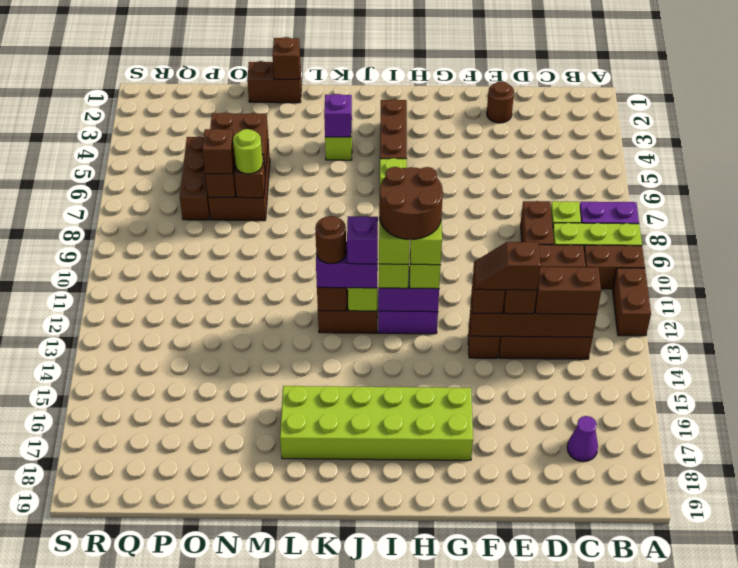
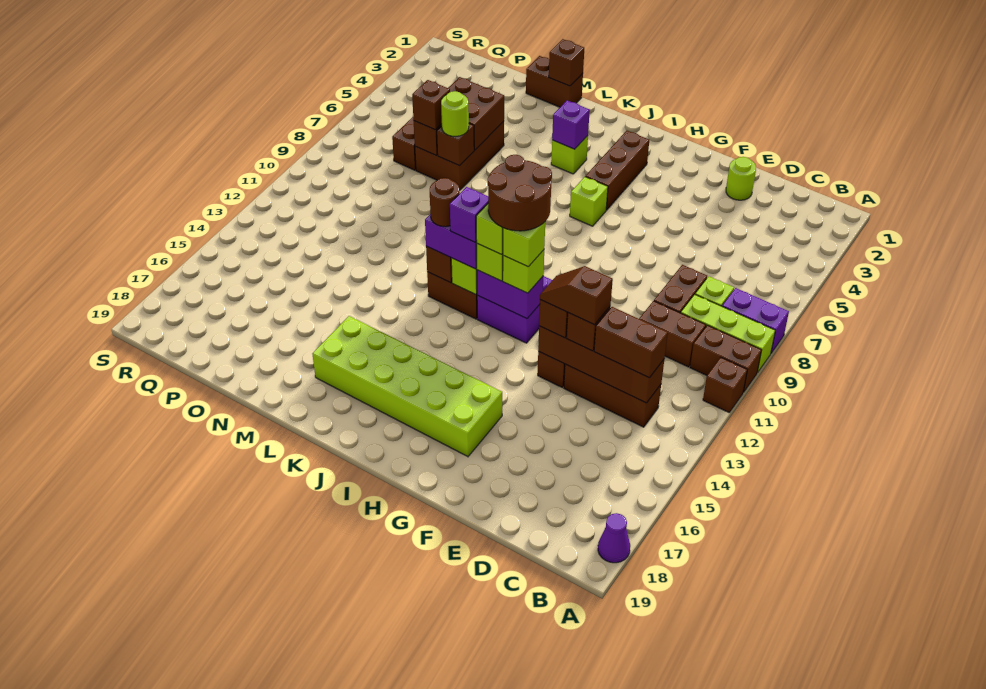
brown 1x2 brick [613,268,651,336] -> brown 1x1 brick [703,358,747,412]
purple 1x1 cone [567,416,598,462] -> purple 1x1 cone moved to [598,513,630,563]
brown 1x1 round brick [487,81,514,123] -> lime 1x1 round brick [726,157,756,200]

